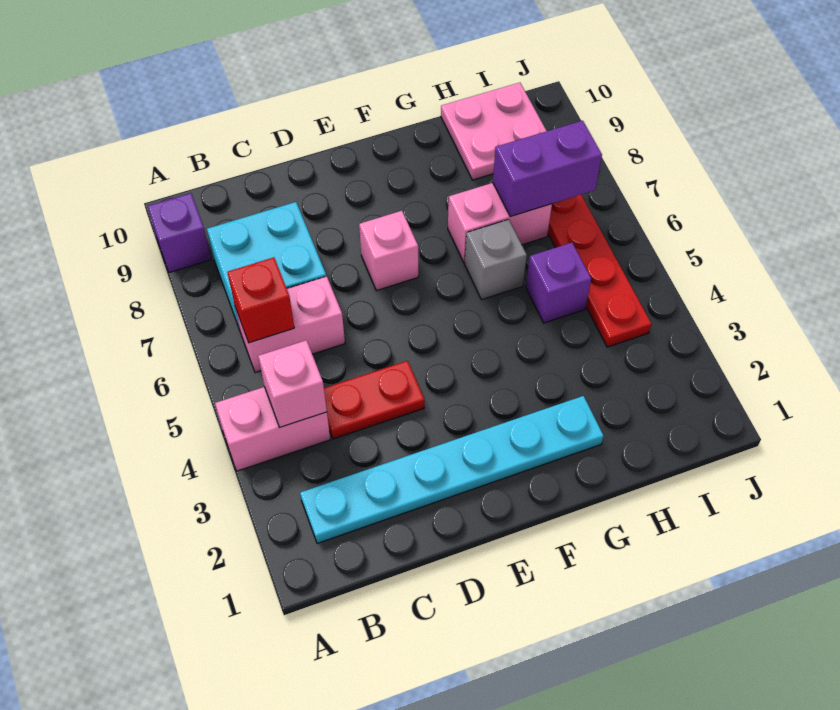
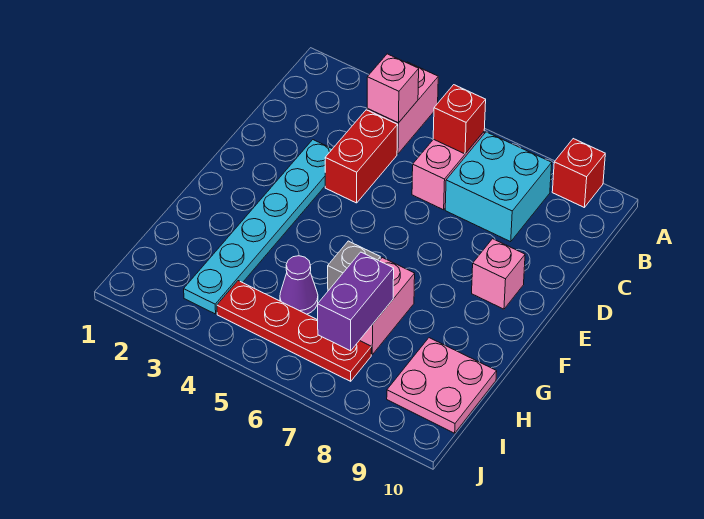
purple 1x1 brick [148,193,211,273] -> red 1x1 brick [552,139,605,207]
cyan 1x6 plate [300,396,604,543] -> cyan 1x6 plate moved to [184,140,332,314]
red 1x2 plate [324,361,424,439] -> red 1x2 brick [325,110,398,203]
pink 1x1 brick [359,211,418,291] -> pink 1x1 brick moved to [472,239,525,309]
purple 1x1 brick [526,243,591,323] -> purple 1x1 cone [280,256,318,314]

